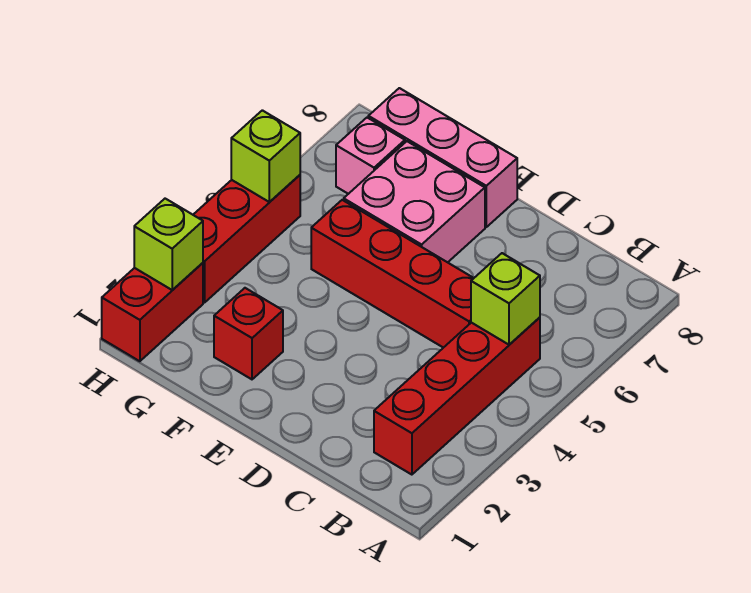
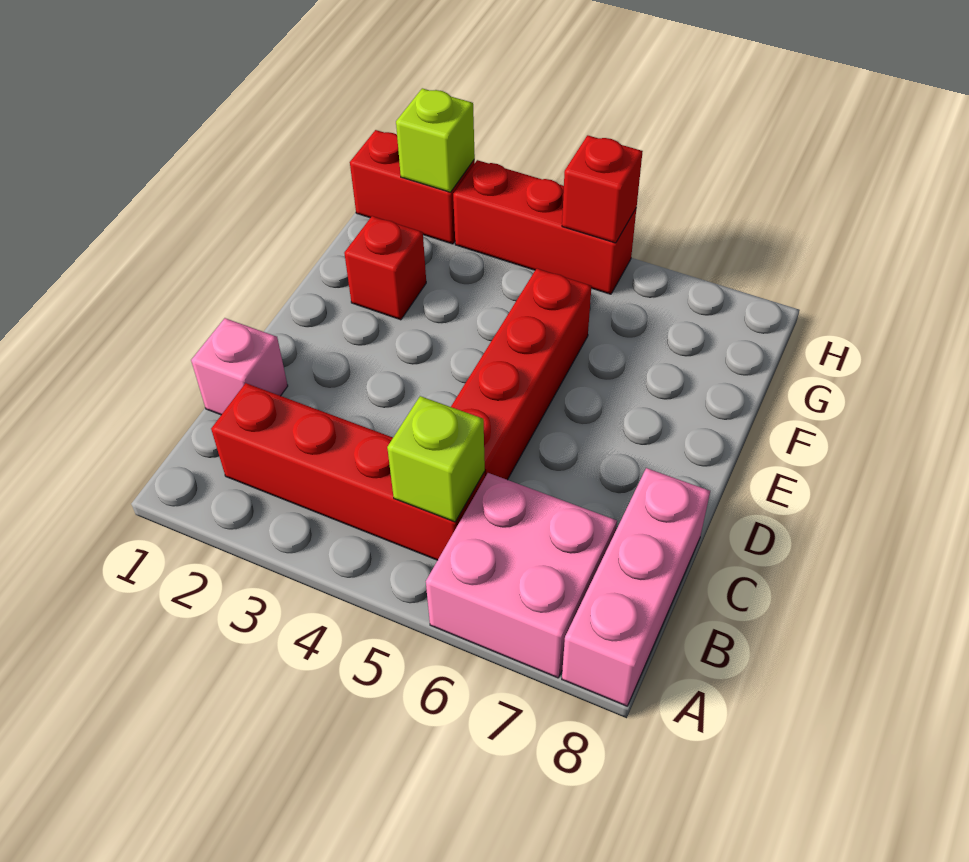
pink 2x2 brick [344,141,485,262] -> pink 2x2 brick moved to [426,473,617,678]
pink 1x3 brick [368,88,517,227] -> pink 1x3 brick moved to [562,468,710,706]
pink 1x1 brick [336,118,405,194] -> pink 1x1 brick moved to [191,318,288,415]
lime 1x1 brick [231,110,300,202] -> red 1x1 brick [562,135,643,243]

